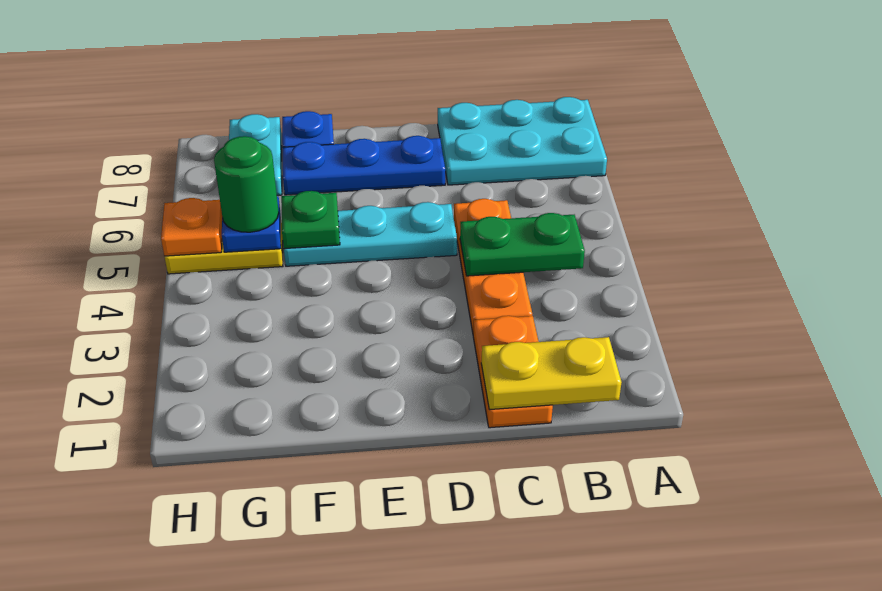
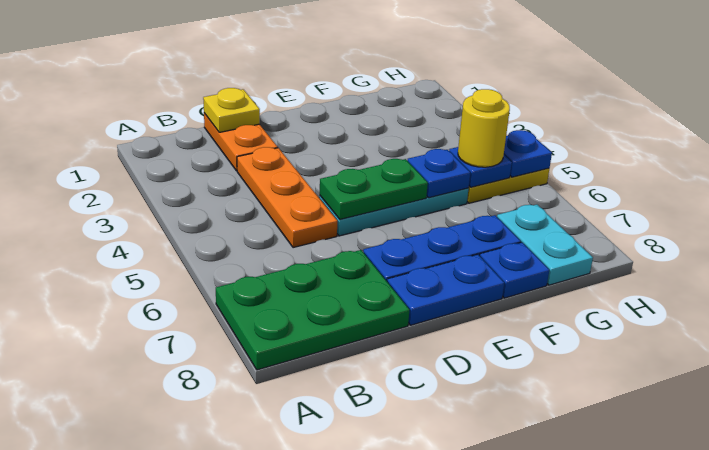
cyan 2x3 plate [438,97,607,185] -> green 2x3 plate [216,250,409,370]
yellow 1x2 plate [481,337,622,410] -> yellow 1x1 plate [203,88,260,132]
green 1x2 plate [460,213,585,276] -> green 1x2 plate moved to [320,159,428,219]
none -> blue 1x2 plate [387,254,504,325]
green 1x1 plate [281,191,340,249] -> blue 1x1 plate [407,149,470,198]
green 1x1 round brick [214,136,279,232] -> yellow 1x1 round brick [458,89,510,167]
orange 1x1 plate [161,198,222,256] -> blue 1x1 plate [504,130,552,177]

